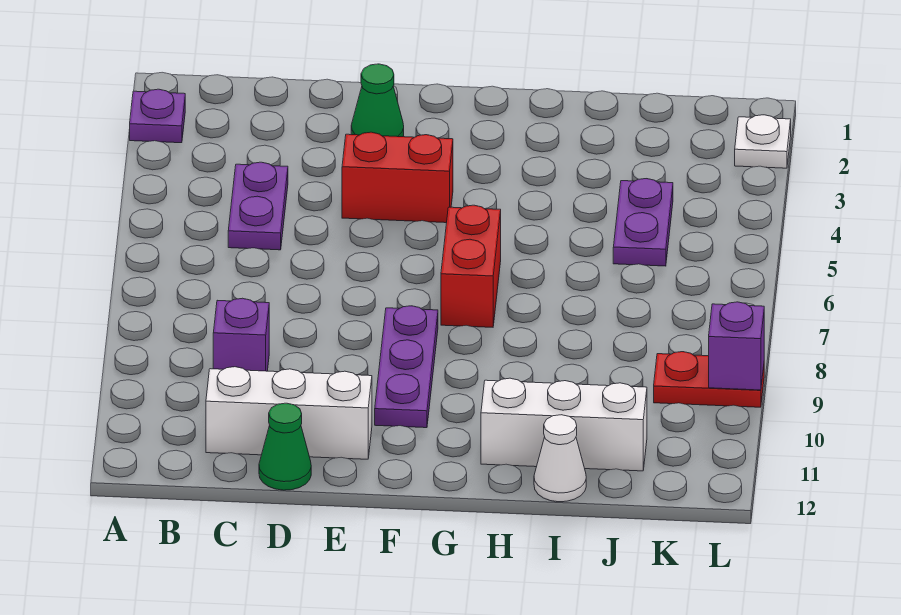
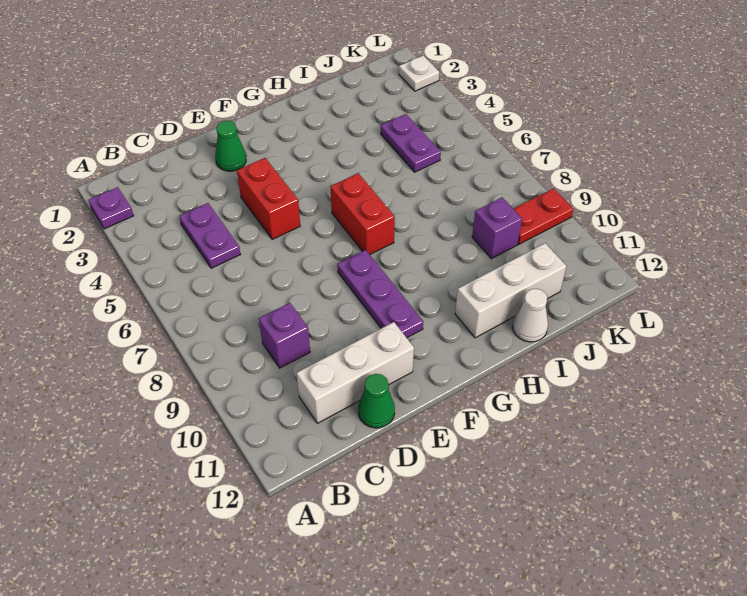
red 1x2 brick [342,132,453,223] -> red 1x2 brick turned to [237,158,300,239]
purple 1x1 brick [709,302,764,390] -> purple 1x1 brick moved to [472,197,522,259]

